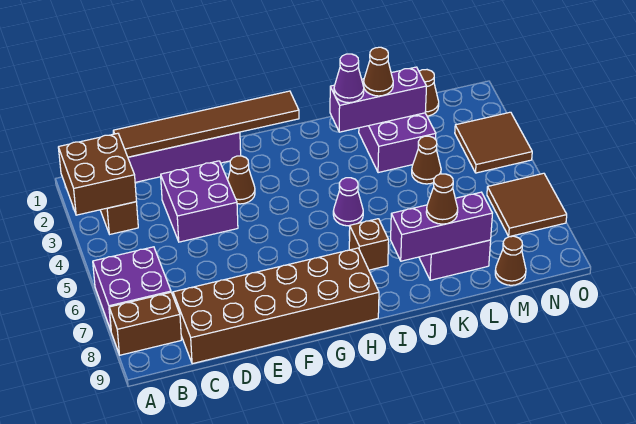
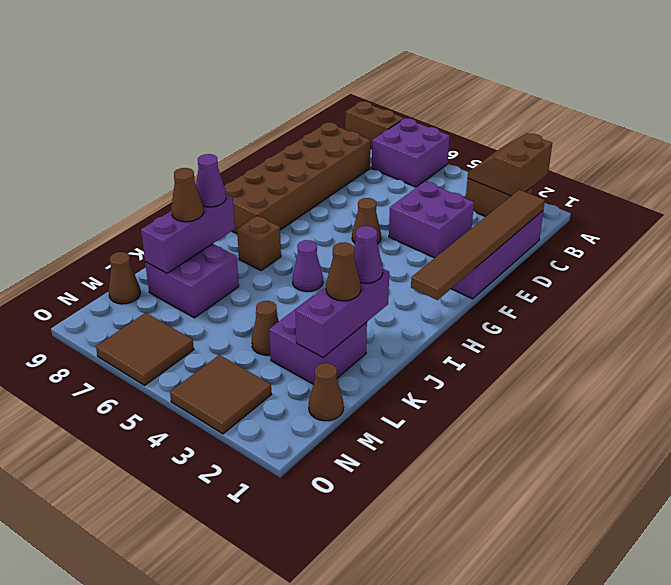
brown 2x2 brick [58,133,136,215] -> brown 2x2 slope [468,133,552,196]
brown 1x2 brick [109,292,181,355] -> brown 1x2 brick turned to [345,101,404,150]
brown 1x1 cone [228,156,255,204] -> brown 1x1 cone moved to [352,198,381,244]
none -> purple 1x1 cone [196,154,226,207]

